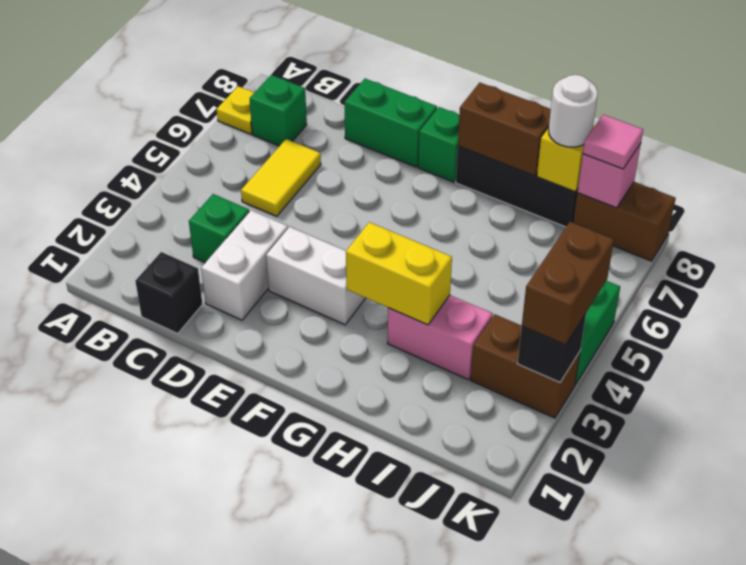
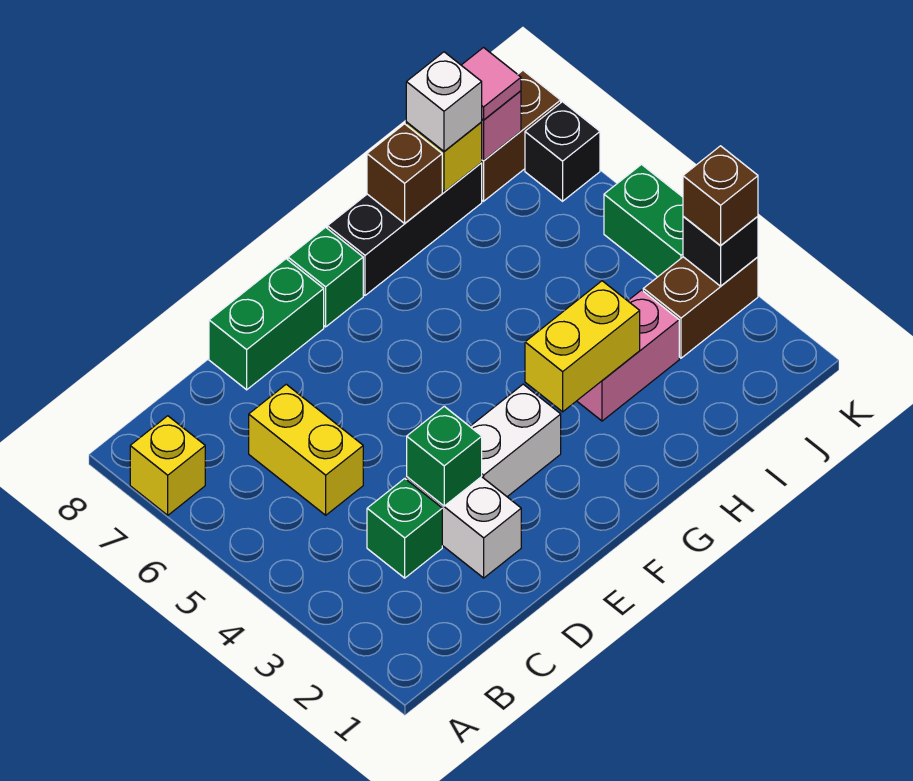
yellow 1x1 plate [217,86,254,134] -> yellow 1x1 brick [130,416,205,515]
green 1x1 brick [250,75,307,146] -> green 1x1 brick moved to [407,406,482,506]
black 1x1 brick [135,252,203,333] -> black 1x1 brick moved to [525,102,600,201]
yellow 1x2 tile [241,139,321,216] -> yellow 1x2 brick [249,384,363,515]
brown 1x2 brick [458,82,551,176] -> brown 1x1 brick [367,124,442,223]
white 1x1 round brick [549,75,598,147] -> white 1x1 brick [406,52,482,151]
brown 1x2 brick [521,222,614,345] -> brown 1x1 brick [683,146,758,245]

